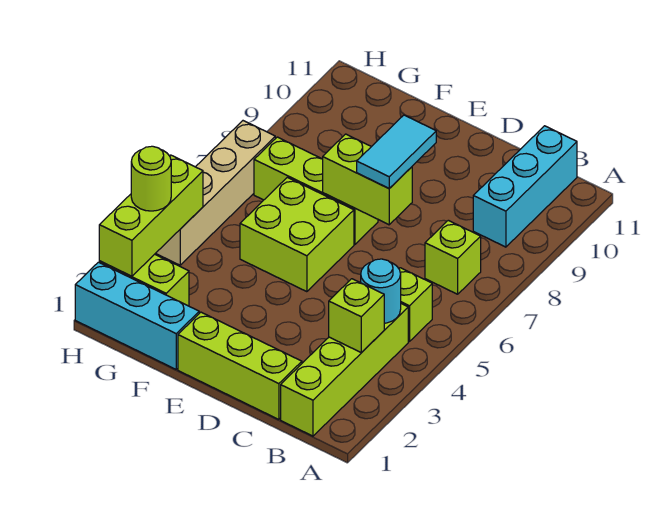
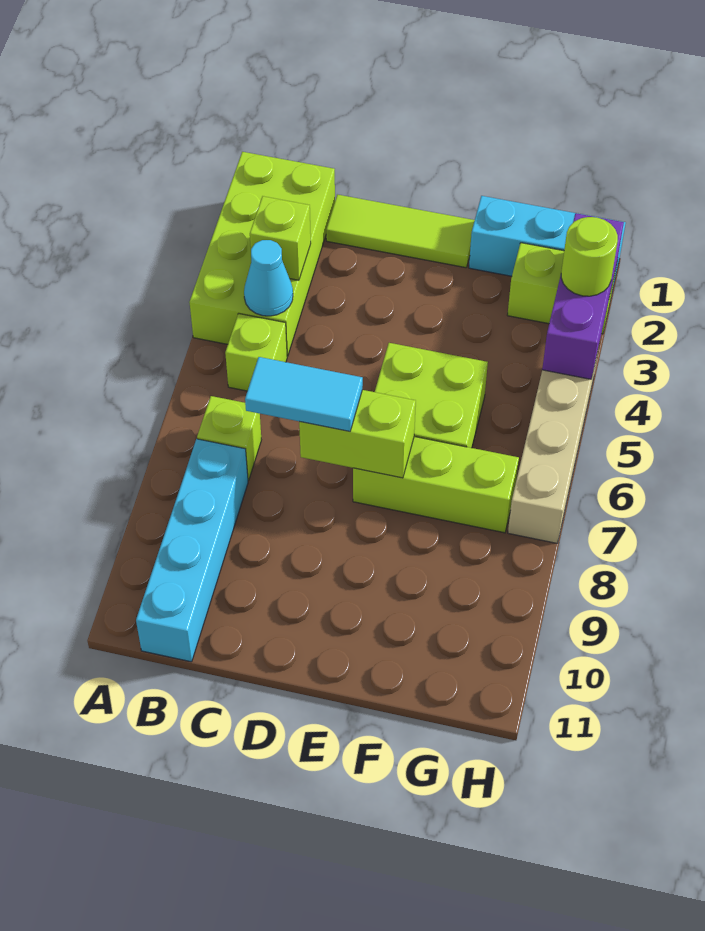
lime 1x4 brick [281,304,408,436] -> lime 2x4 brick [189,152,335,356]
cyan 1x1 round brick [361,259,401,323] -> cyan 1x1 cone [244,240,293,316]
cyan 1x3 brick [473,126,577,247] -> cyan 1x4 brick [136,439,248,662]
lime 1x3 brick [178,312,302,419] -> lime 1x3 tile [326,194,475,268]
cyan 1x2 tile [357,115,436,188] -> cyan 1x2 tile turned to [245,357,363,431]
lime 1x3 brick [99,155,203,276] -> purple 1x3 brick [542,213,624,379]

